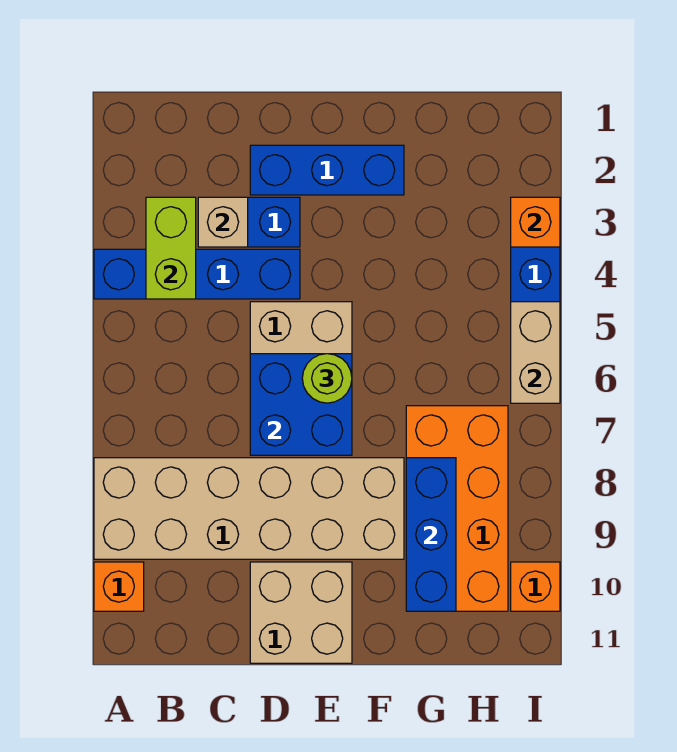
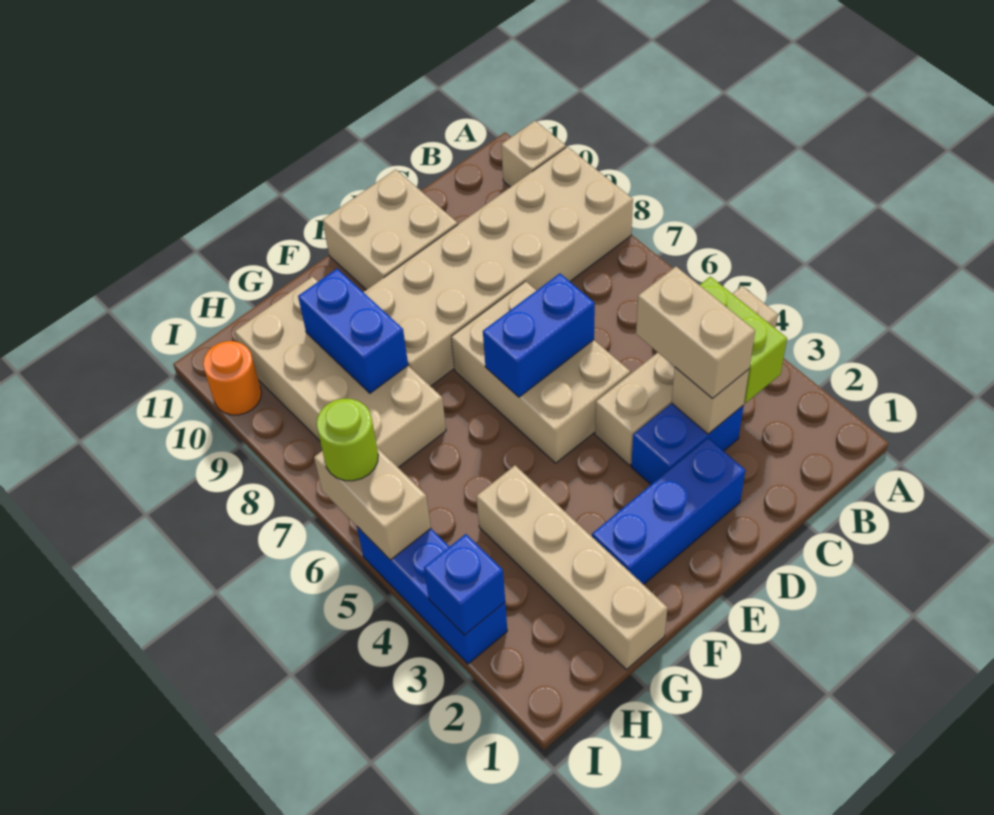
blue 1x4 brick [94,249,300,299] -> tan 1x4 brick [595,286,778,465]
orange 1x1 brick [94,562,144,611] -> tan 1x1 brick [501,121,566,187]
none -> tan 1x2 brick [636,267,755,398]
blue 2x2 brick [250,354,352,455] -> blue 1x2 brick [483,273,595,397]
lime 1x1 round brick [302,354,352,403] -> lime 1x1 round brick moved to [316,399,378,481]
none -> tan 1x4 brick [476,465,668,670]
orange 2x4 brick [406,406,508,611] -> tan 2x4 brick [235,277,446,467]
blue 1x3 brick [406,458,456,611] -> blue 1x2 brick [298,269,408,393]
orange 1x1 brick [511,197,560,247] -> blue 1x1 brick [424,534,505,635]
orange 1x1 brick [511,562,560,611] -> orange 1x1 round brick [203,341,262,415]

